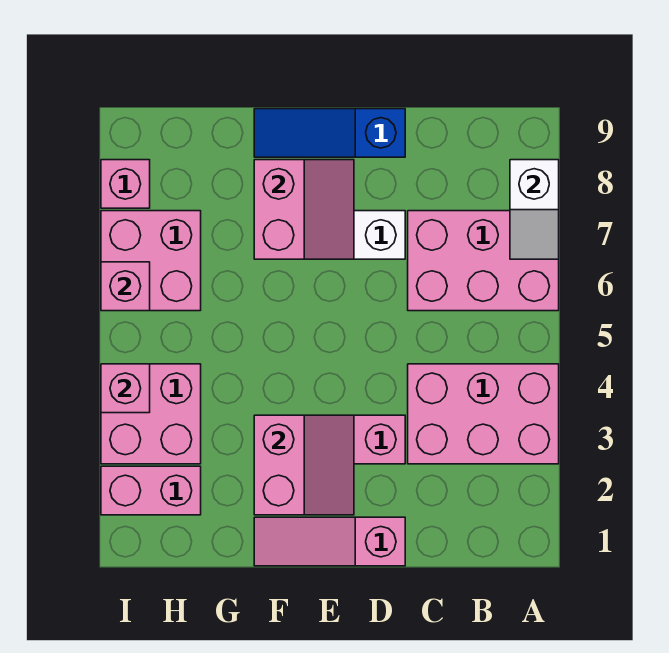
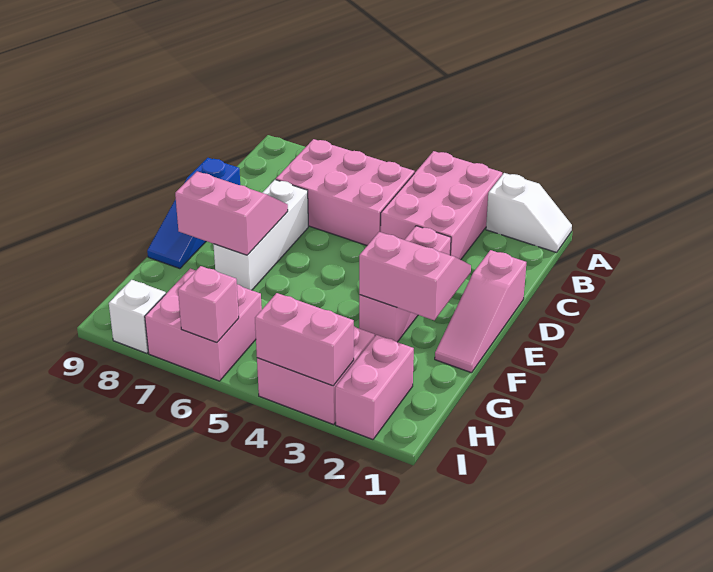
pink 2x3 brick [408,211,559,311] -> pink 2x3 brick turned to [276,139,414,245]
white 1x2 slope [510,160,559,259] -> white 1x2 slope moved to [486,173,572,252]
pink 1x1 brick [101,364,150,413] -> pink 1x2 brick [255,293,354,386]
pink 1x1 brick [101,160,150,208] -> white 1x1 brick [109,280,166,353]

